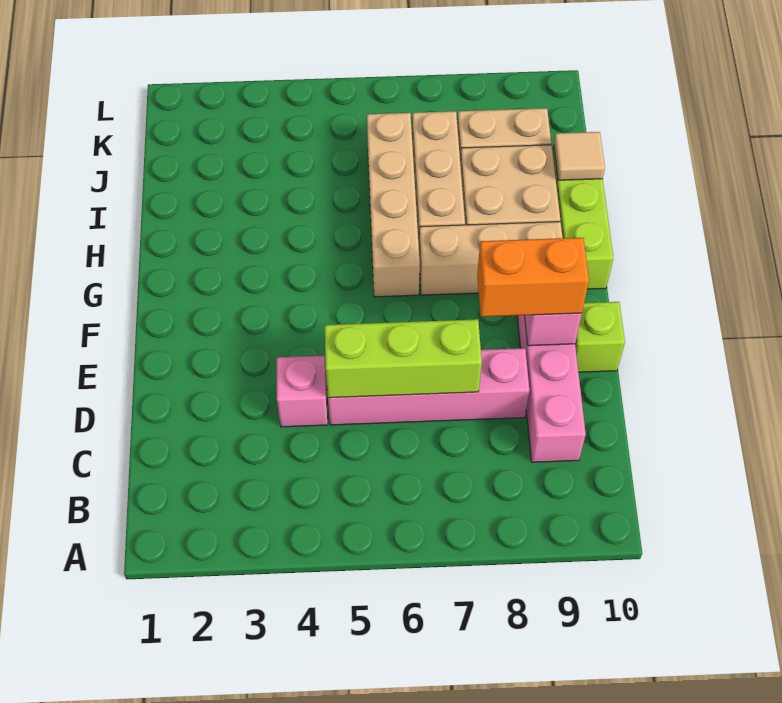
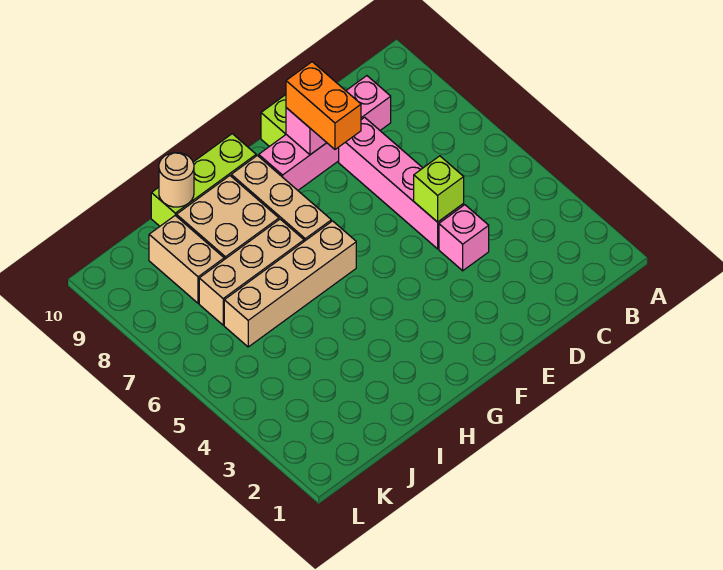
lime 1x3 brick [325,319,482,398] -> lime 1x1 brick [414,156,464,222]
tan 1x1 tile [554,132,605,180] -> tan 1x1 round brick [159,153,194,207]

